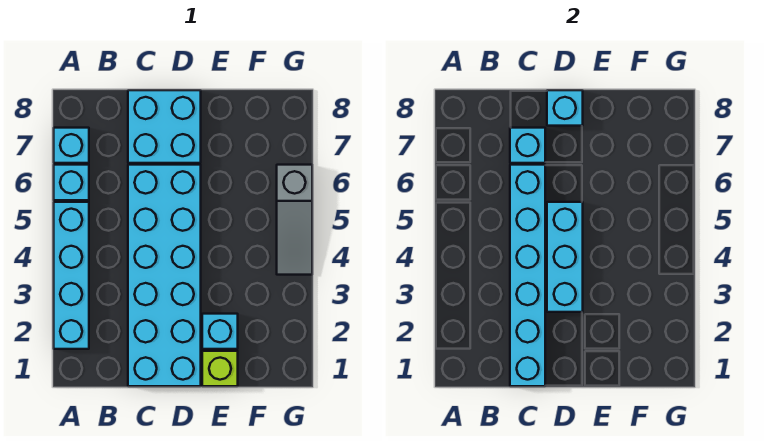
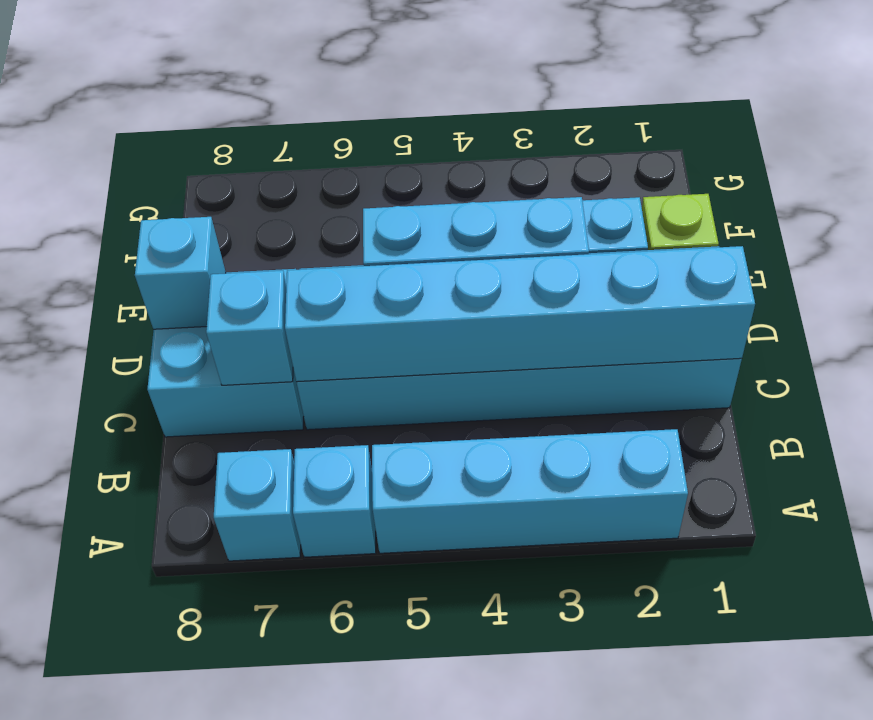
grey 1x3 slope [277,165,312,275] -> none

